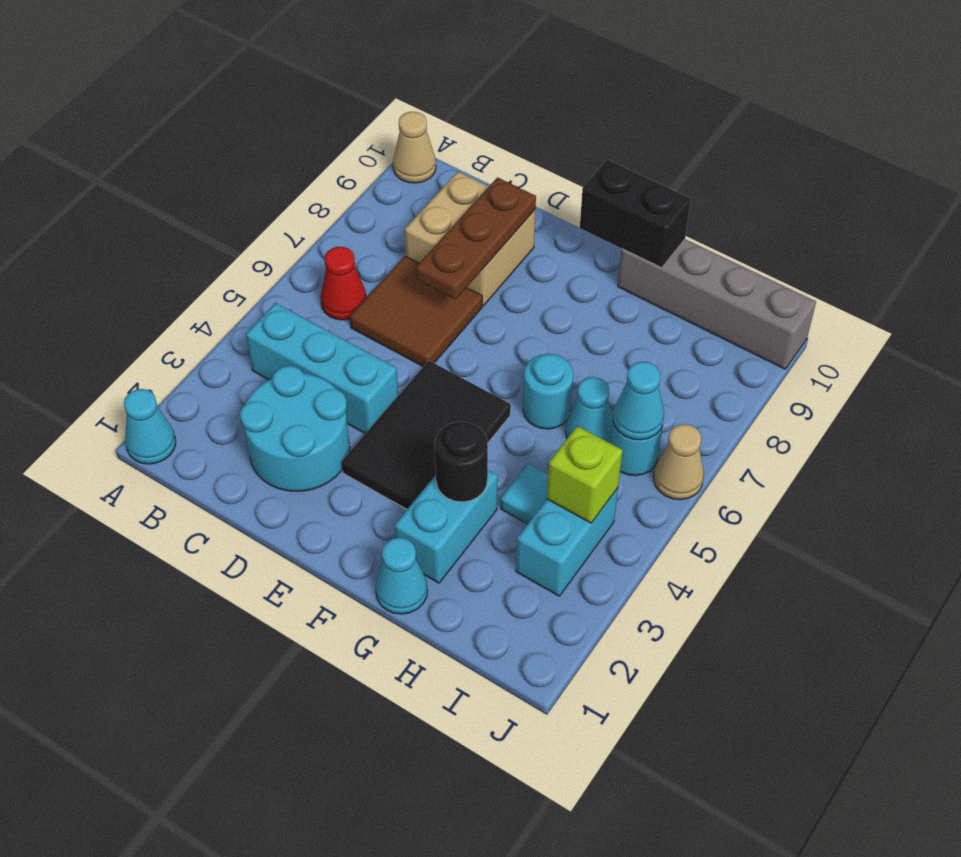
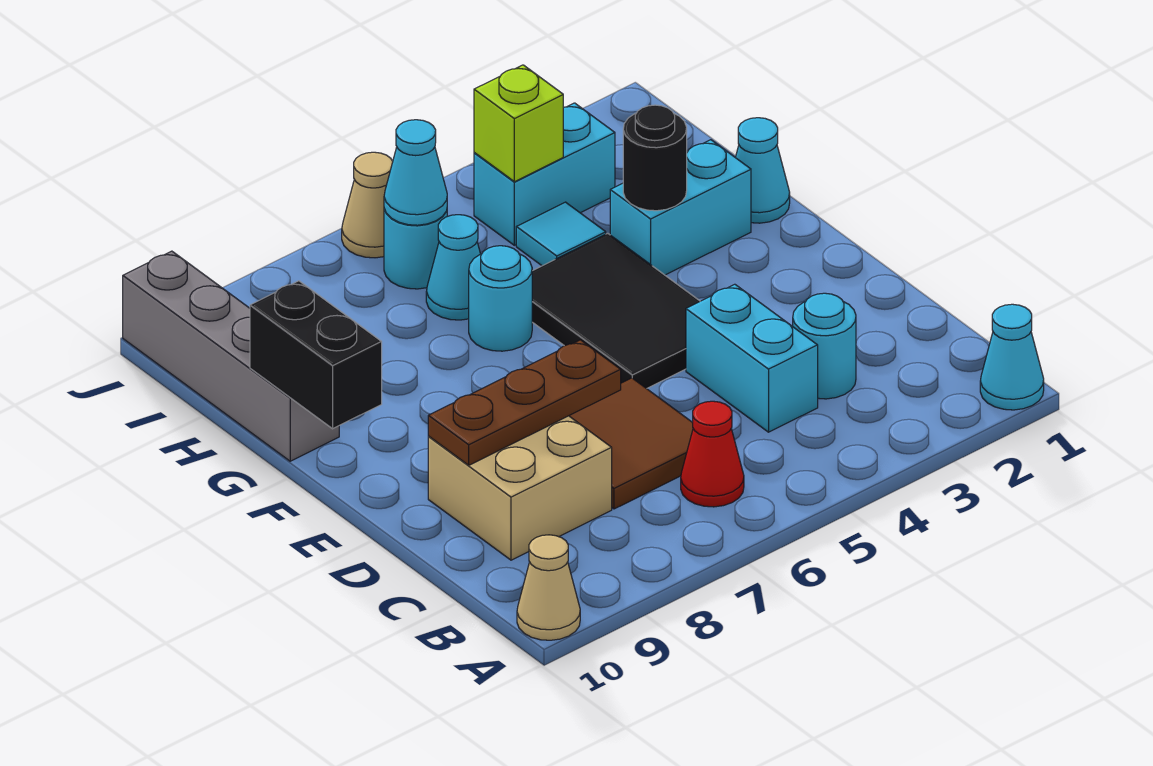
cyan 1x3 brick [246,303,398,434] -> cyan 1x2 brick [686,284,818,432]
cyan 2x2 round brick [240,366,350,491] -> cyan 1x1 round brick [793,293,856,399]
black 2x3 tile [341,361,511,509] -> black 2x3 tile turned to [532,233,700,389]

